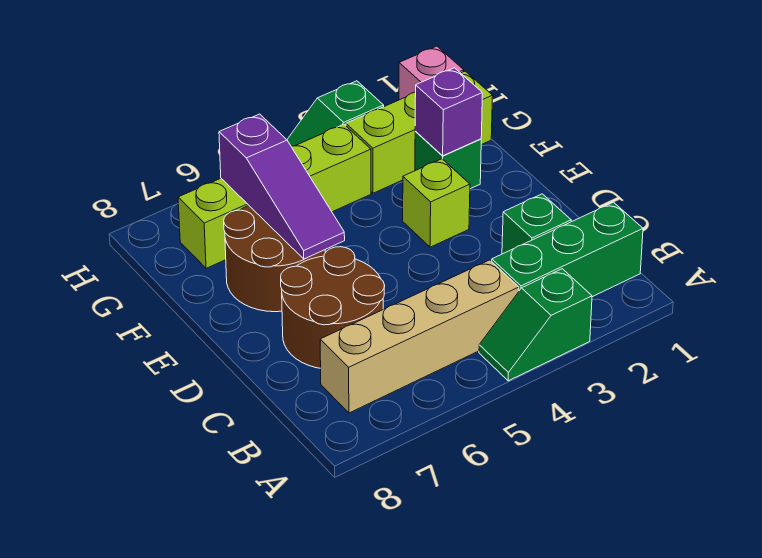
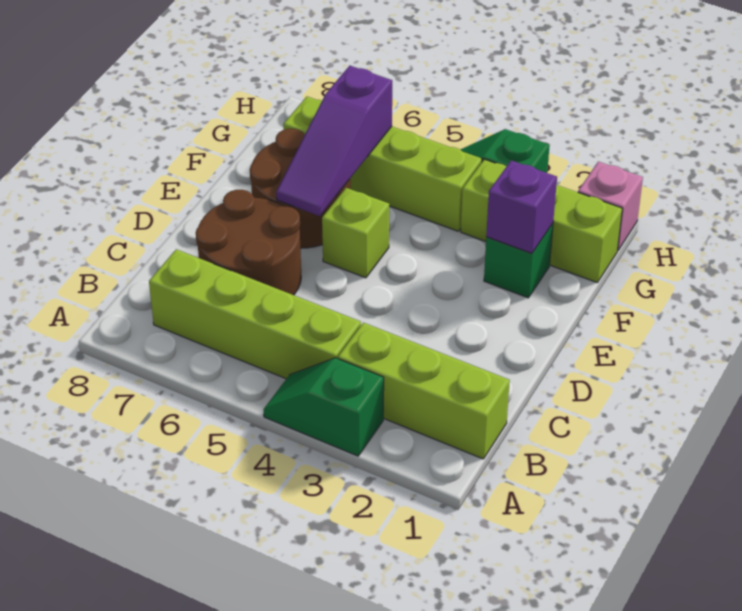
green 1x3 brick [492,202,643,297] -> lime 1x3 brick [338,323,510,459]
tan 1x4 brick [320,260,519,413] -> lime 1x4 brick [149,249,361,379]
green 1x1 brick [502,194,571,254] -> none
lime 1x1 brick [403,159,470,247] -> lime 1x1 brick moved to [322,188,389,278]

